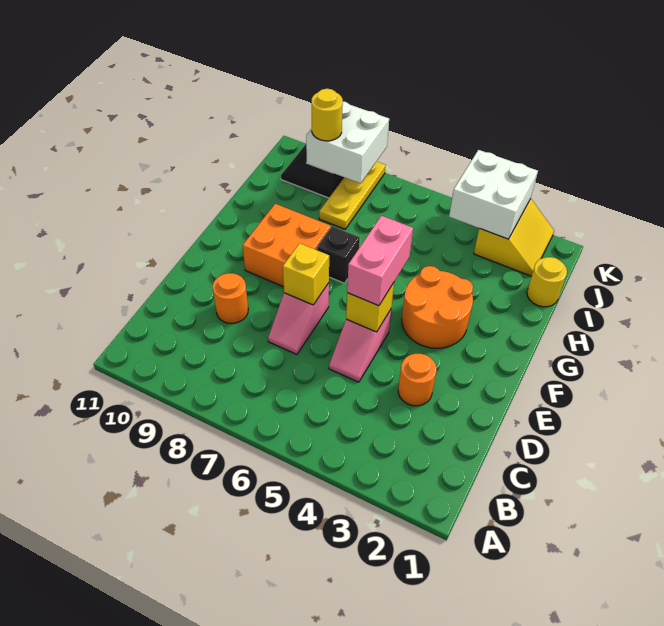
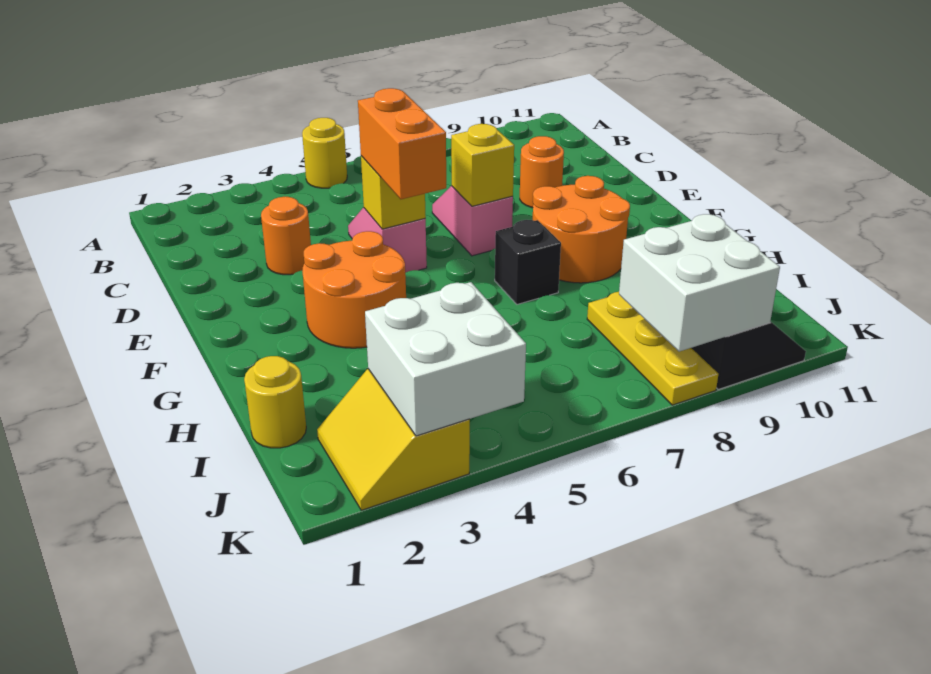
pink 1x2 brick [347,216,413,306] -> orange 1x2 brick [358,88,446,199]
orange 2x2 brick [243,204,331,287] -> orange 2x2 round brick [533,176,630,283]
yellow 1x1 round brick [312,89,343,141] -> yellow 1x1 round brick moved to [302,118,347,188]

